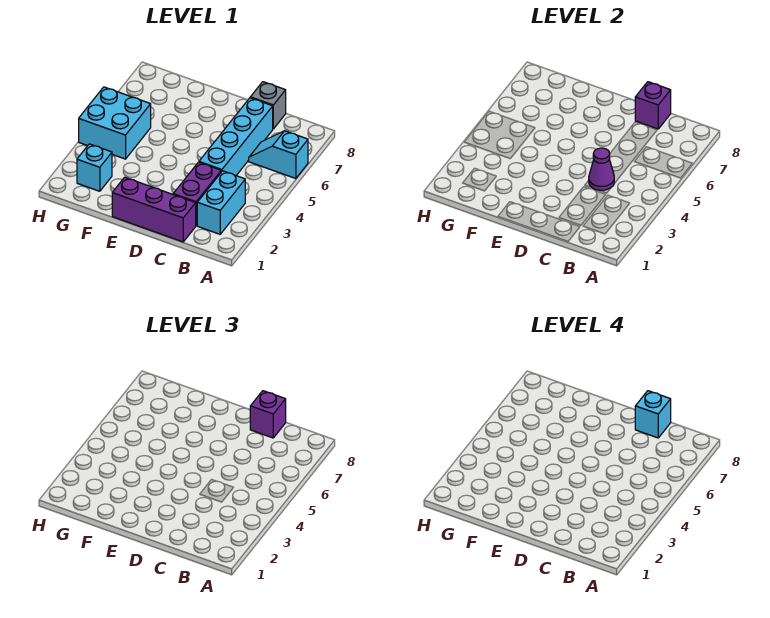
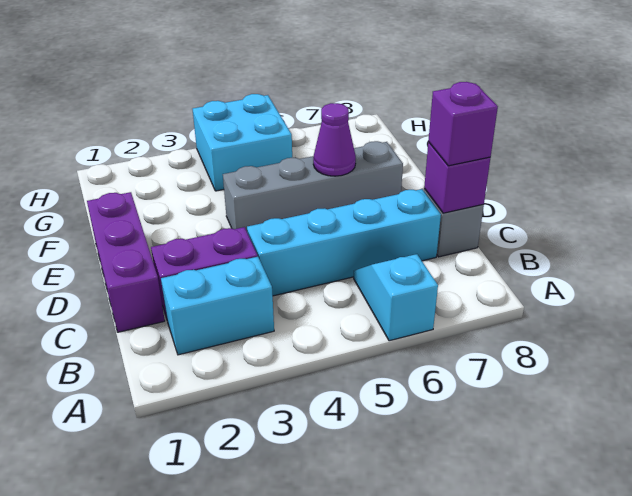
purple 1x1 cone [589,148,614,190] -> purple 1x1 cone moved to [313,103,356,176]
cyan 1x1 brick [635,391,671,438] -> none
none -> grey 1x4 brick [223,141,403,231]
cyan 1x1 brick [77,144,112,191] -> none

